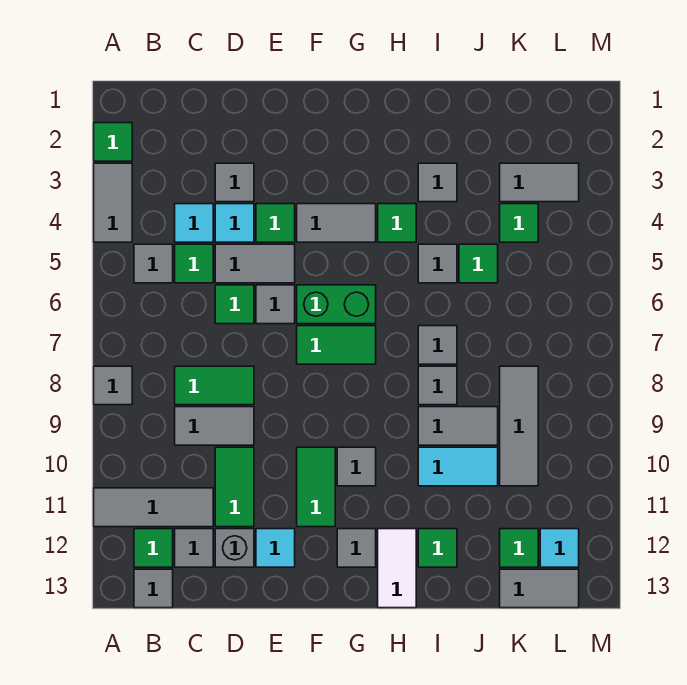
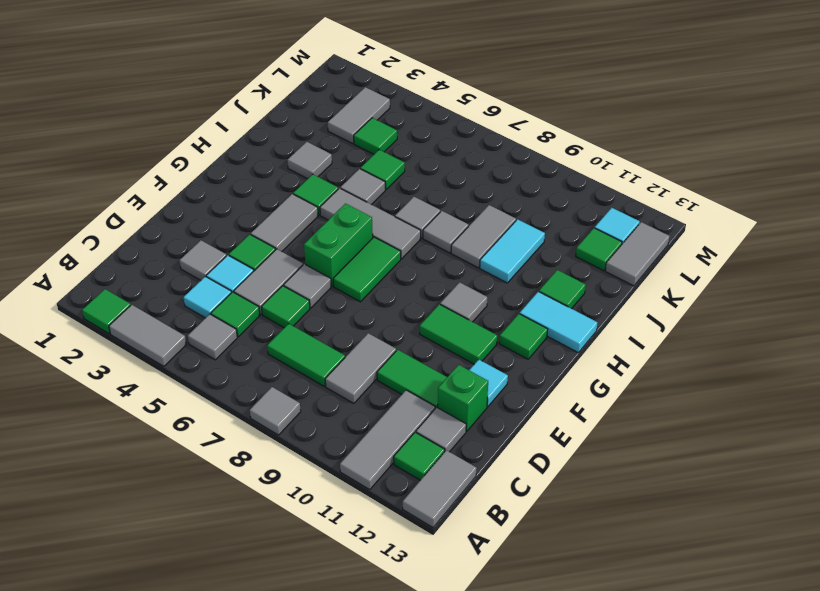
grey 1x1 tile [134,569,173,608] -> grey 1x2 tile [403,450,477,527]
green 1x2 tile [175,366,254,405] -> green 1x2 tile turned to [267,324,345,386]
grey 1x1 brick [215,529,254,567] -> green 1x1 brick [438,365,488,431]
grey 1x1 tile [337,529,376,567] -> green 1x1 tile [499,314,548,359]
white 1x2 tile [378,529,416,608] -> cyan 1x2 tile [520,292,597,352]
grey 1x3 tile [500,366,538,486] -> grey 1x3 tile moved to [320,188,421,259]

